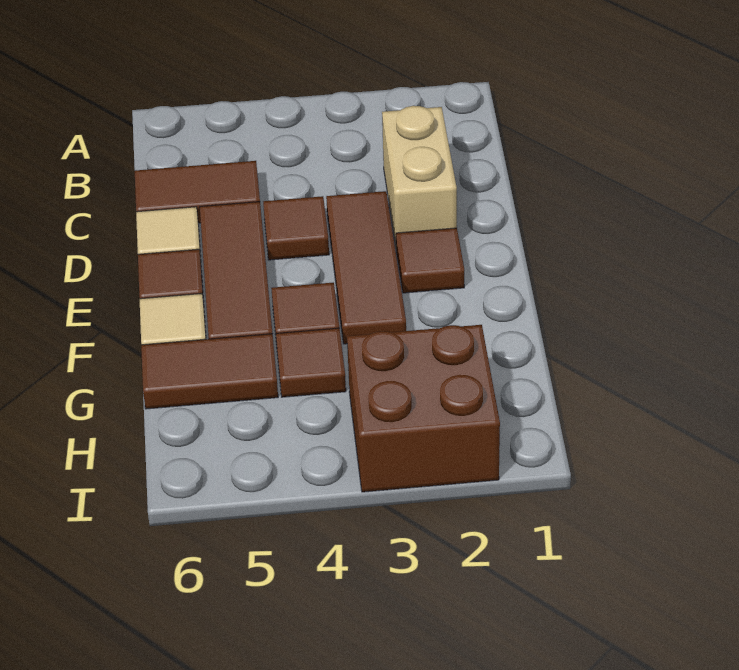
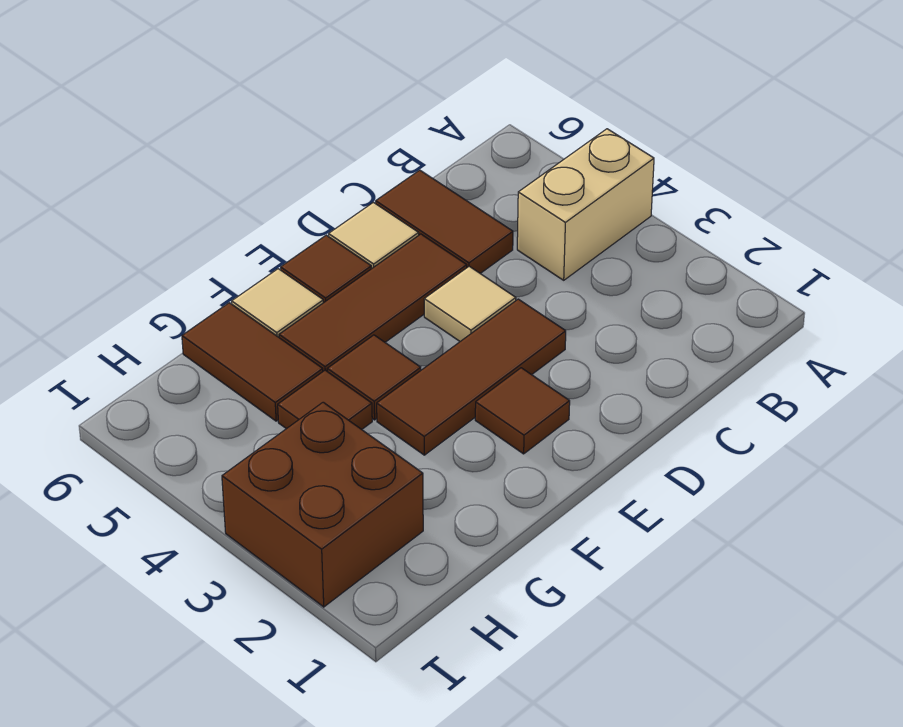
tan 1x2 brick [382,106,457,246] -> tan 1x2 brick moved to [517,129,654,280]
brown 1x1 tile [263,196,329,260] -> tan 1x1 tile [424,266,516,341]

